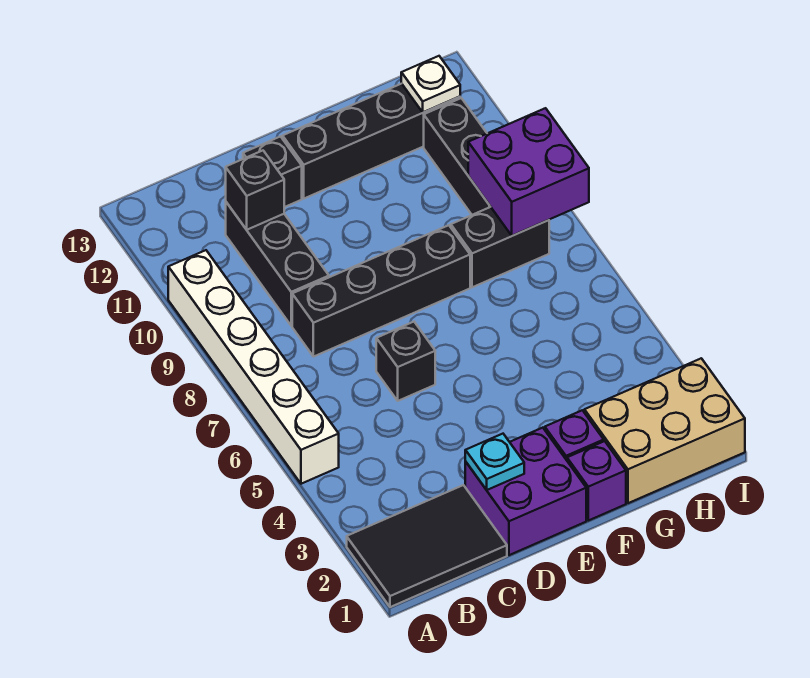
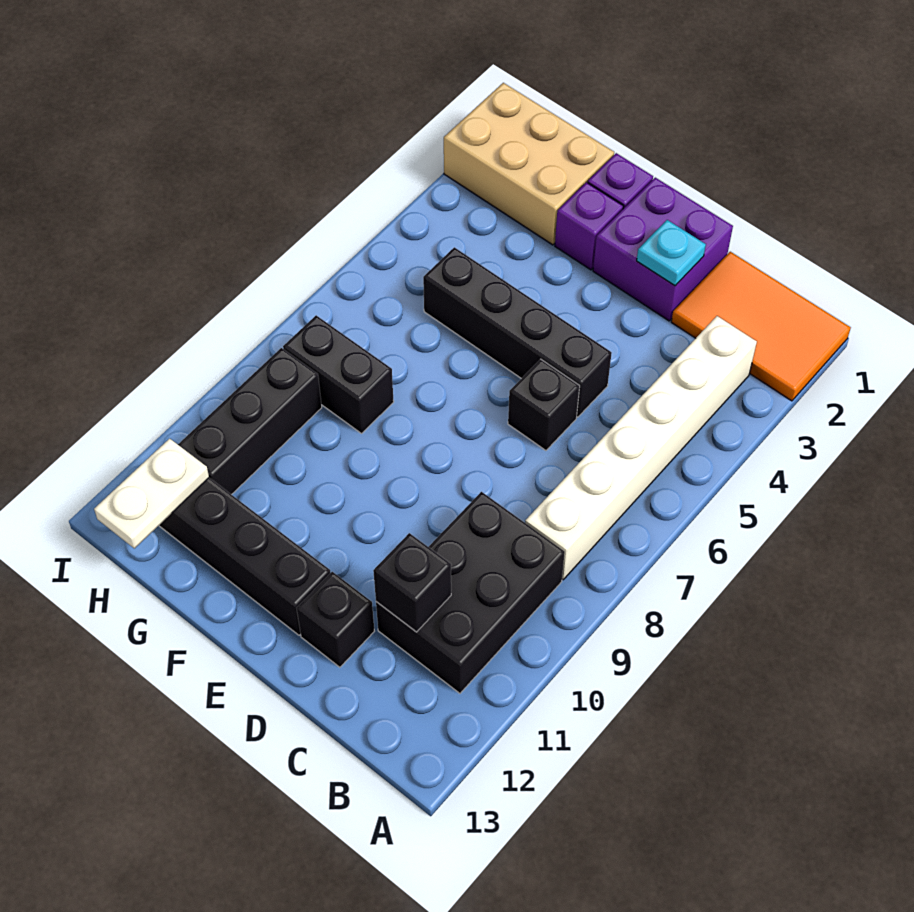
black 2x3 tile [347,485,507,607] -> orange 2x3 tile [671,252,851,401]
white 1x6 brick [168,250,339,484] -> white 1x6 brick moved to [525,316,757,580]
black 1x4 brick [292,225,470,357] -> black 1x4 brick moved to [423,247,612,417]
black 1x3 brick [226,202,329,326] -> black 2x3 brick [376,492,565,693]
purple 2x2 brick [468,108,589,236] -> none
white 1x1 plate [401,56,460,112] -> white 1x2 plate [94,439,209,548]

